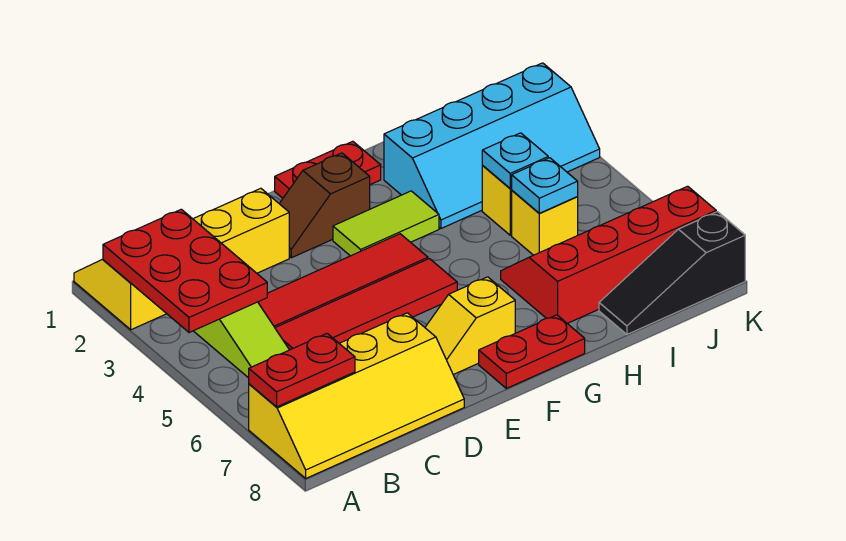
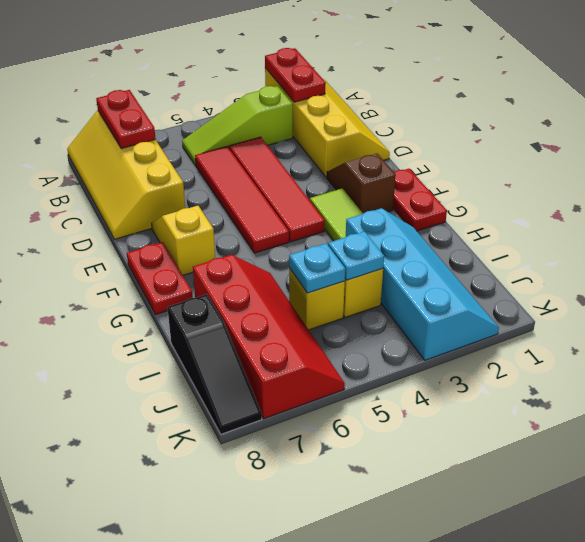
red 2x3 plate [103,209,267,333] -> red 1x2 plate [265,48,326,102]
cyan 2x4 slope [384,63,600,228] -> cyan 2x4 slope turned to [346,208,499,360]
black 1x3 slope [599,212,745,334] -> black 1x3 slope turned to [168,294,262,434]

